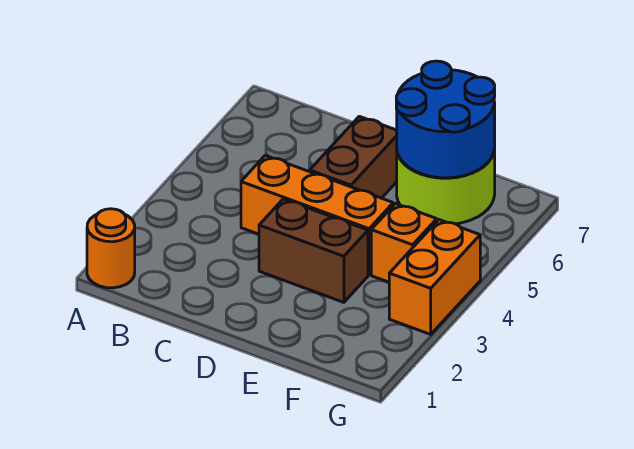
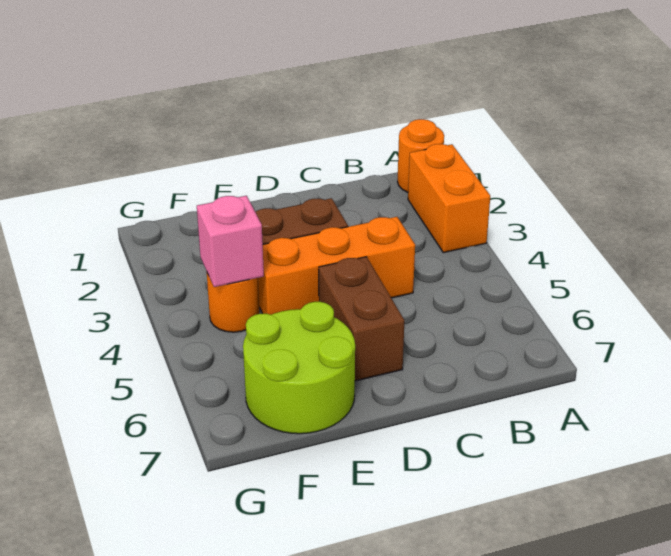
blue 2x2 round brick [396,61,495,178] -> none
orange 1x1 brick [371,204,437,282] -> orange 1x1 round brick [207,273,259,332]
none -> pink 1x1 brick [197,196,264,287]
orange 1x2 brick [389,220,480,334] -> orange 1x2 brick moved to [408,144,490,253]

